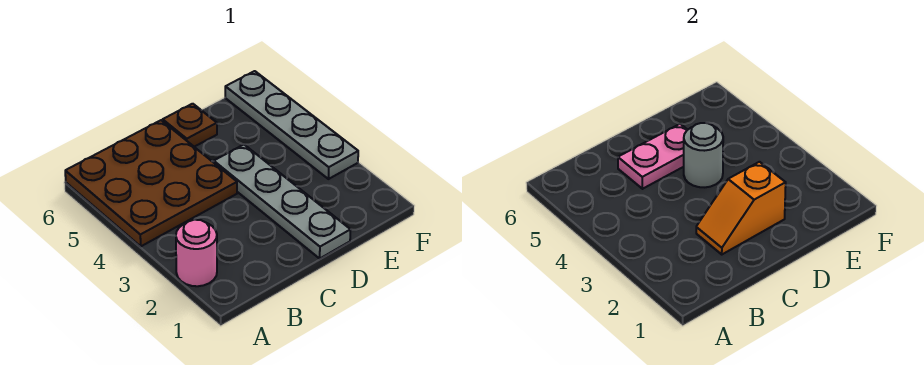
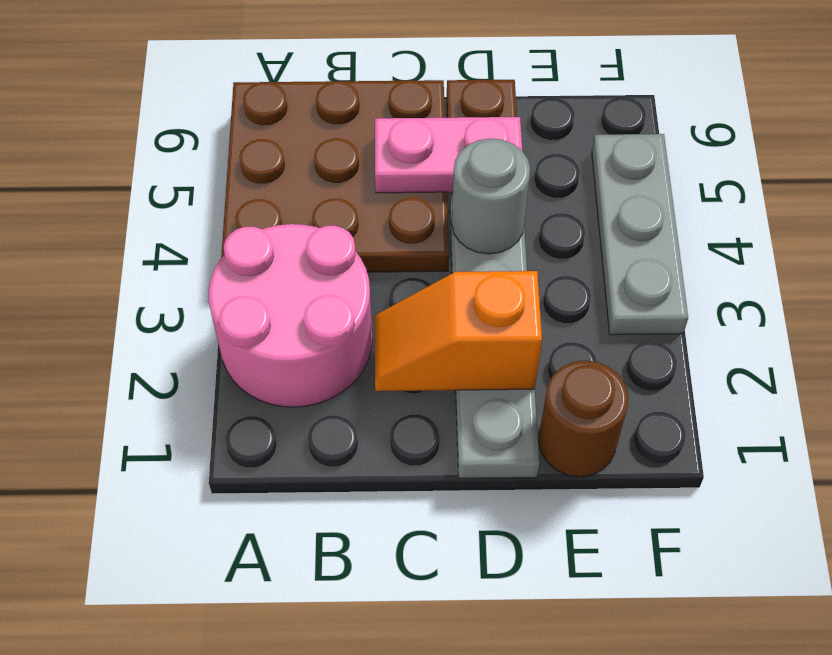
pink 1x1 round brick [176,220,217,286] -> pink 2x2 round brick [209,224,372,407]
none -> brown 1x1 round brick [539,360,628,477]
grey 1x4 plate [225,71,358,179] -> grey 1x3 plate [592,134,688,335]

